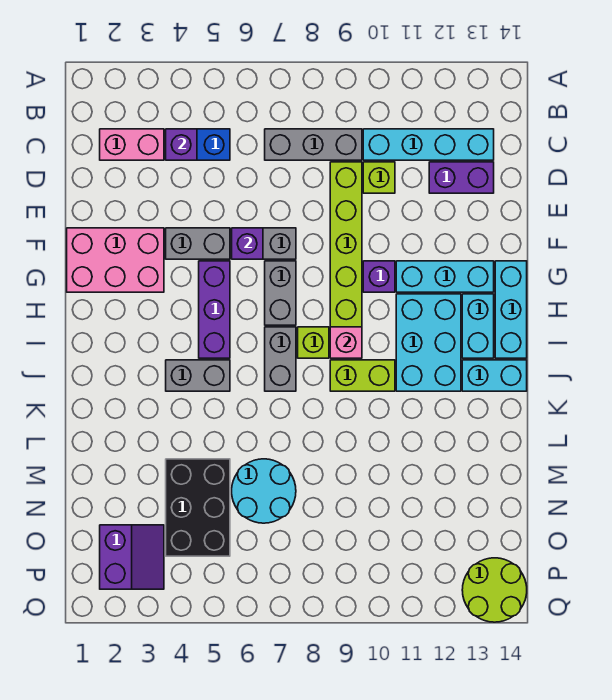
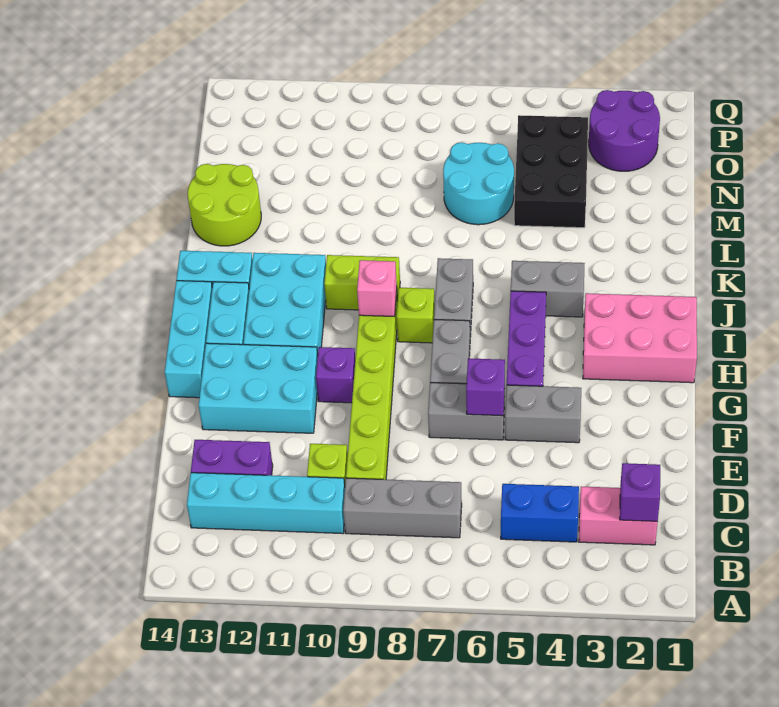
purple 1x1 brick [166,129,197,160] -> purple 1x1 brick moved to [620,463,660,521]
pink 2x3 brick [67,228,164,292] -> pink 2x3 brick moved to [583,293,697,383]
cyan 1x3 brick [396,261,494,292] -> cyan 2x3 brick [199,343,318,433]
purple 2x2 slope [100,525,164,589] -> purple 2x2 round brick [589,90,660,171]
lime 2x2 round brick [462,558,527,622] -> lime 2x2 round brick moved to [188,164,261,246]

